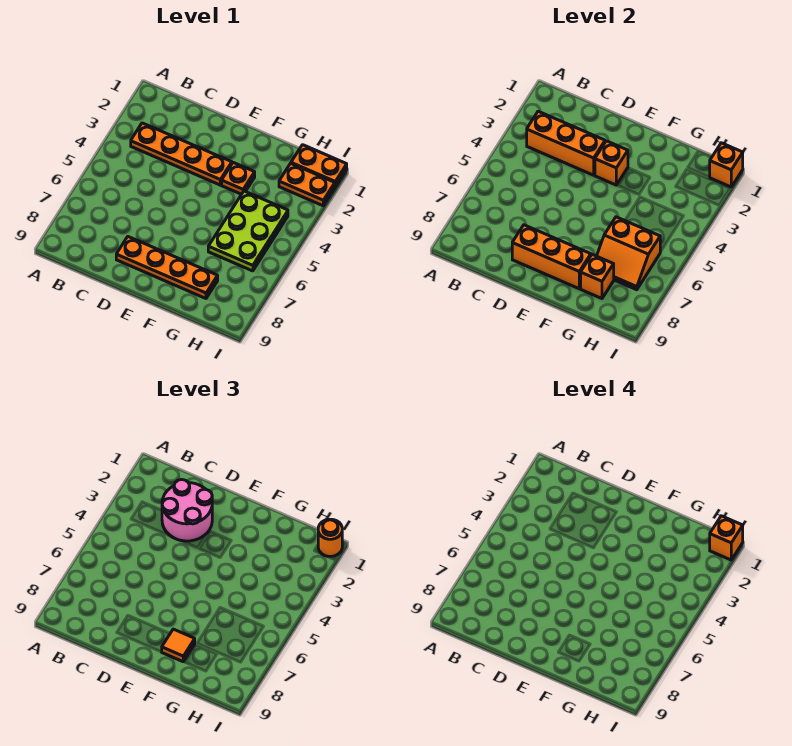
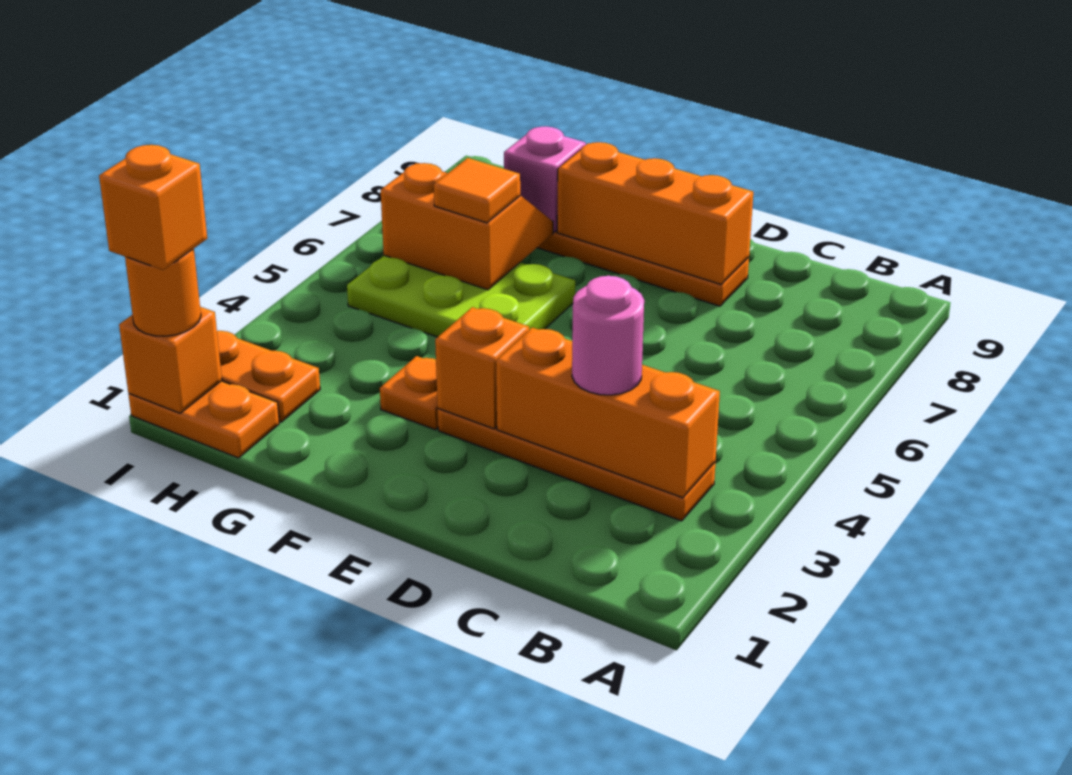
pink 2x2 round brick [162,480,212,541] -> pink 1x1 round brick [572,276,644,395]
orange 1x1 tile [162,629,195,662] -> orange 1x1 tile moved to [434,158,520,223]
lime 2x3 plate [208,191,288,271] -> lime 2x3 plate turned to [347,255,575,337]
orange 1x1 brick [581,255,614,298] -> pink 1x1 brick [504,126,586,232]

